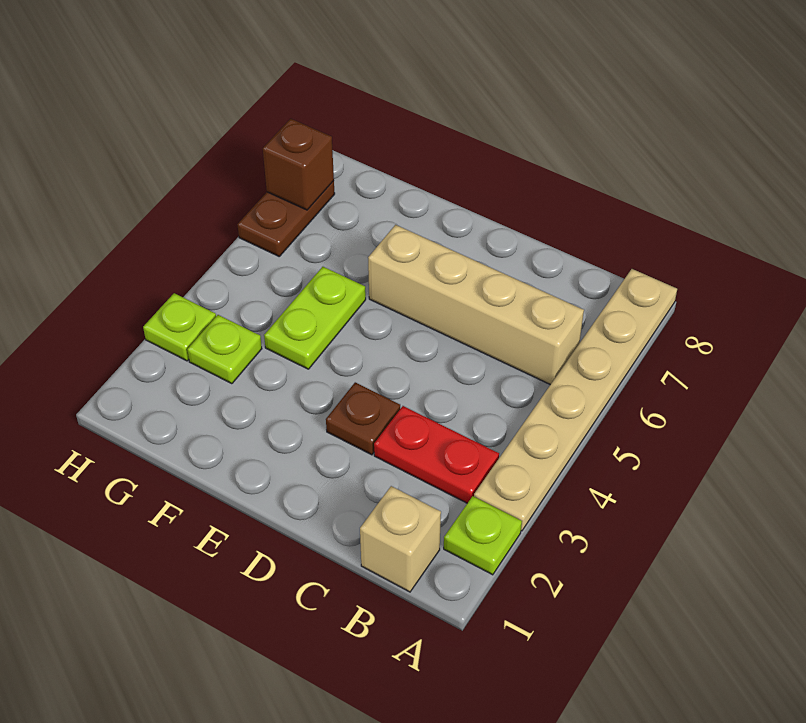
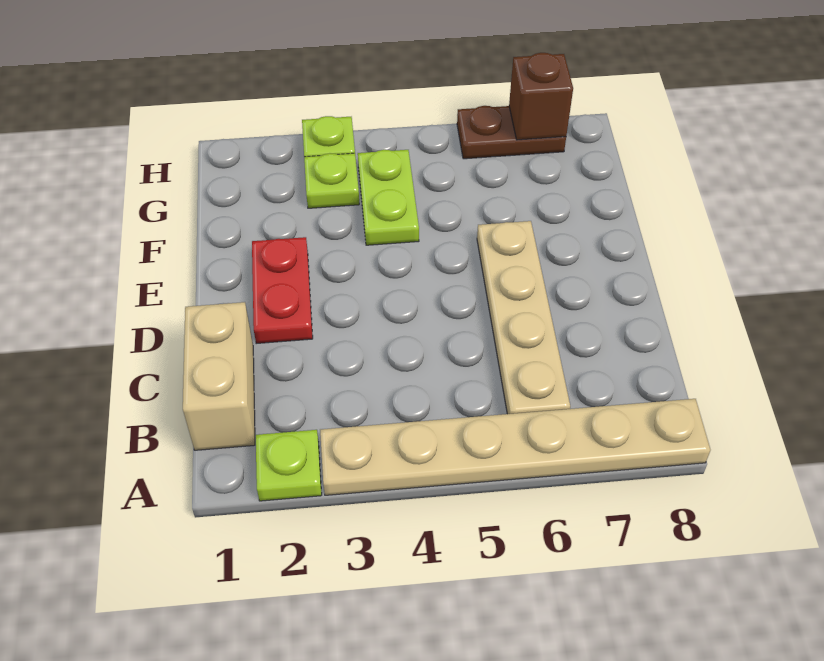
tan 1x1 brick [360,486,441,592] -> tan 1x2 brick [183,302,255,450]
red 1x2 plate [374,406,499,503] -> red 1x2 plate moved to [252,237,313,344]
tan 1x4 brick [368,225,584,385] -> tan 1x4 plate [477,221,570,414]
brown 1x1 plate [326,382,400,455] -> none
lime 1x2 plate [264,267,366,369] -> lime 1x2 plate turned to [358,150,419,245]

